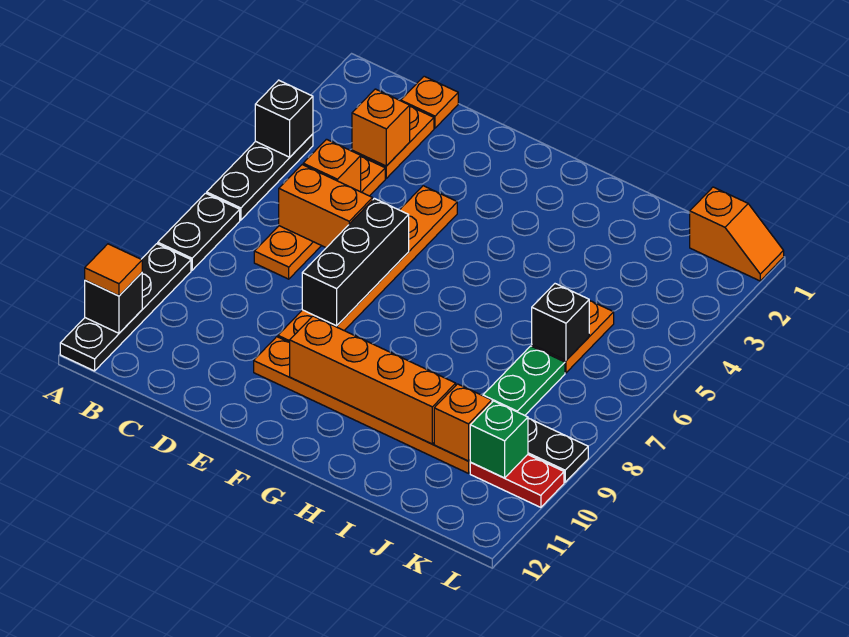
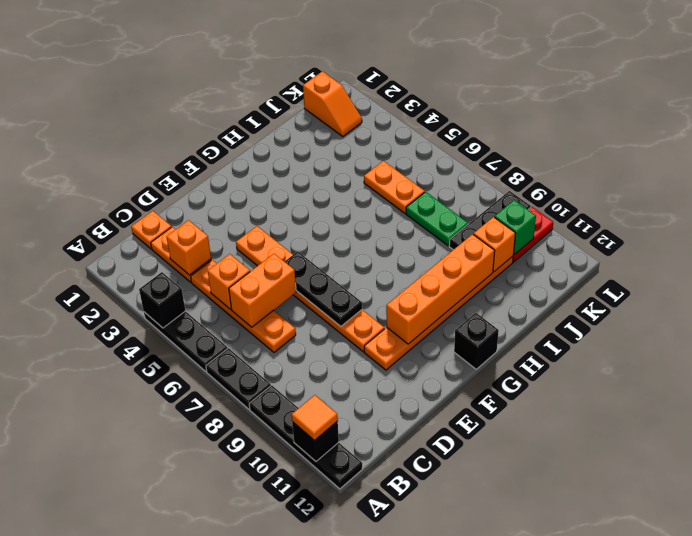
black 1x3 brick [302,198,409,326] -> black 1x3 plate [285,251,362,326]
black 1x1 brick [532,284,589,360] -> black 1x1 brick moved to [454,313,499,369]
orange 1x2 slope [690,187,784,281] -> orange 1x2 slope turned to [303,71,362,136]

